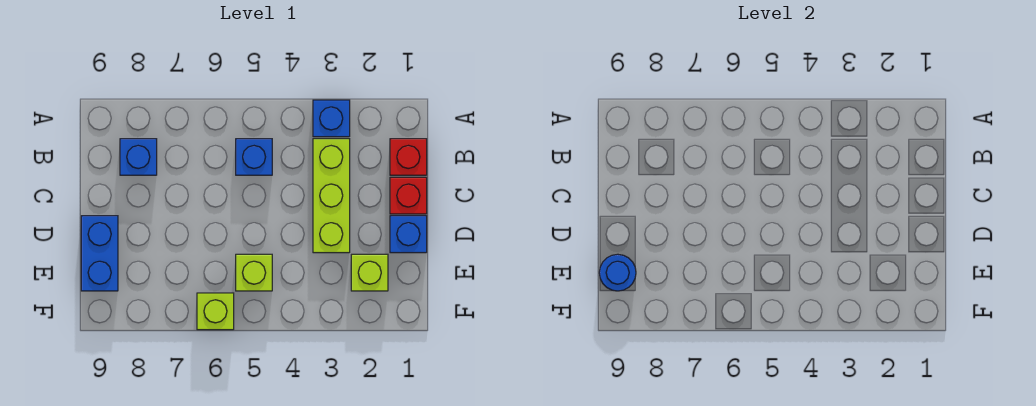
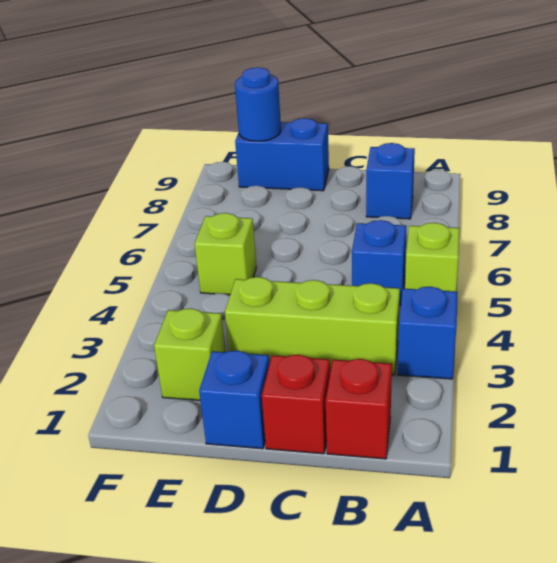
lime 1x1 brick [197,293,234,330] -> lime 1x1 brick moved to [405,223,460,292]

